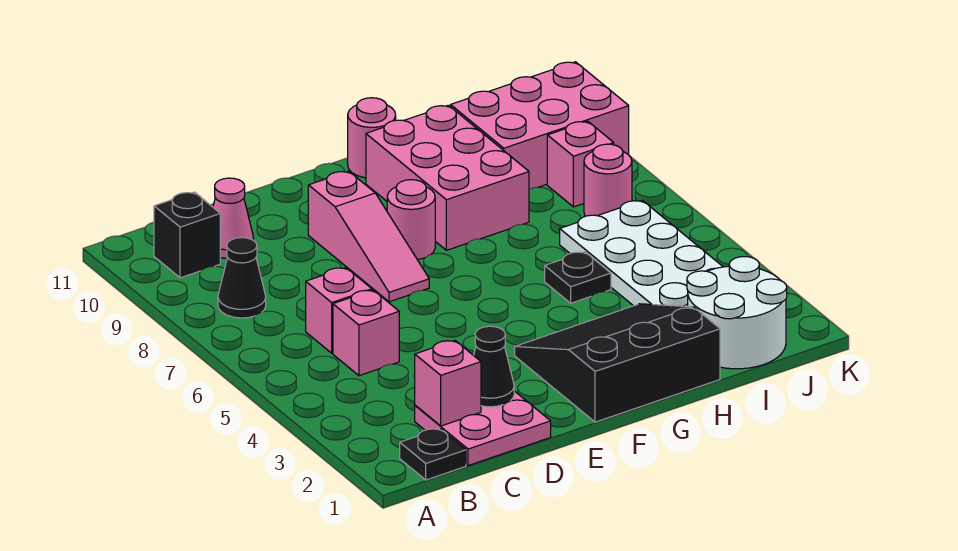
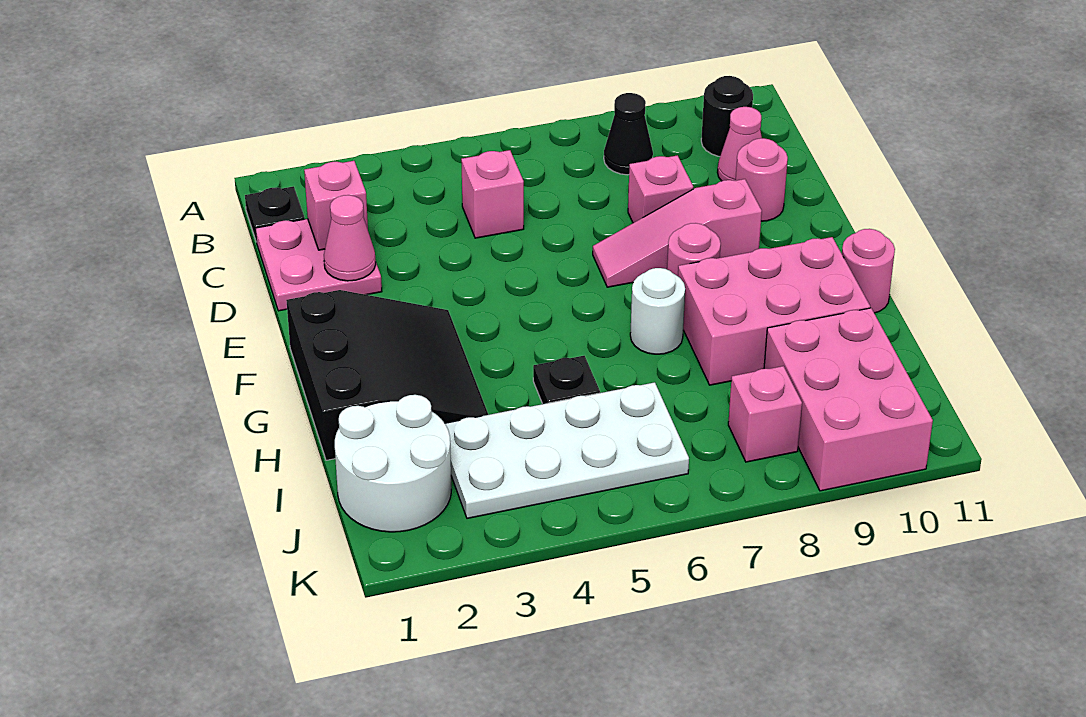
black 1x1 brick [154,192,220,278] -> black 1x1 round brick [701,76,753,157]
pink 1x1 brick [306,268,372,353] -> pink 1x1 brick moved to [628,155,693,223]
black 1x1 cone [474,326,514,407] -> pink 1x1 cone [324,195,376,281]
none -> white 1x1 round brick [630,268,685,354]
pink 1x1 round brick [584,144,632,216] -> pink 1x1 round brick moved to [736,138,788,221]

